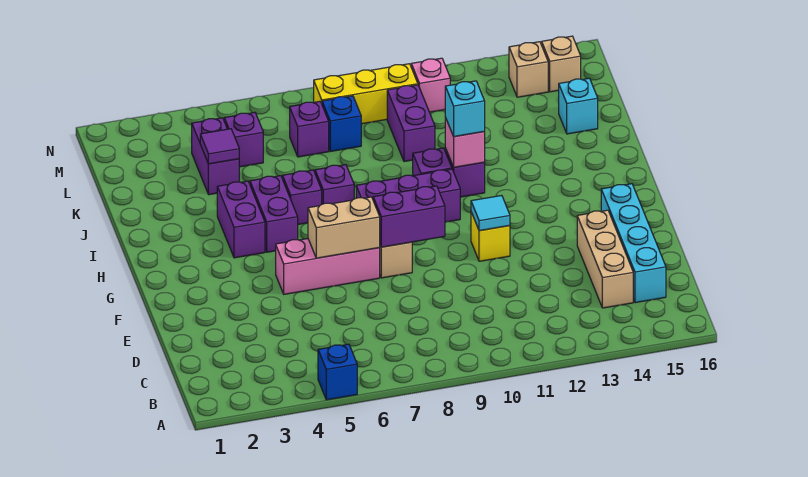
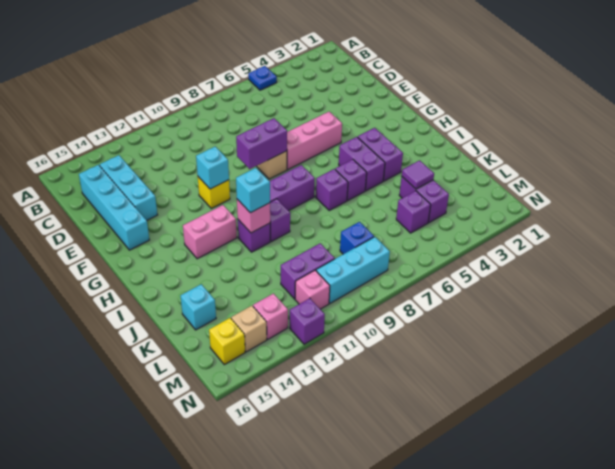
blue 1x1 brick [318,344,357,400] -> blue 1x1 plate [248,66,277,90]
tan 1x3 brick [577,210,633,308] -> cyan 1x3 brick [100,155,157,220]
tan 1x2 brick [308,197,380,258] -> none
cyan 1x1 tile [471,195,510,231] -> cyan 1x1 brick [196,147,229,189]
none -> pink 1x2 brick [183,205,237,259]
purple 1x2 brick [387,85,435,162] -> purple 1x2 brick turned to [281,243,335,299]
purple 1x1 brick [290,101,329,157] -> purple 1x1 brick moved to [290,298,325,344]
yellow 1x3 brick [314,64,418,124] -> cyan 1x3 brick [316,237,390,303]
none -> pink 1x1 brick [253,294,288,339]
tan 1x1 brick [542,36,581,92] -> yellow 1x1 brick [209,318,245,365]

